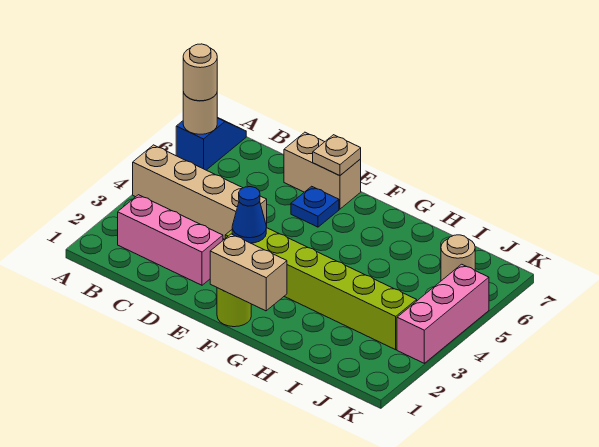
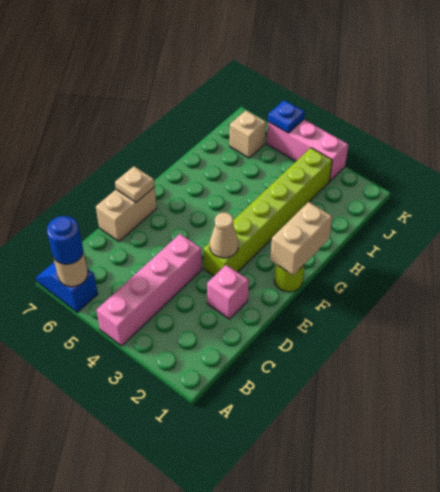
tan 1x4 brick [133,145,267,239] -> pink 1x4 brick [97,234,202,346]
tan 1x1 round brick [183,44,217,101] -> blue 1x1 round brick [47,216,83,264]
pink 1x3 brick [118,195,223,285] -> pink 1x1 brick [207,265,249,319]
blue 1x1 cone [232,187,267,243] -> tan 1x1 cone [210,212,238,258]
blue 1x1 plate [291,186,339,227] -> blue 1x1 plate moved to [268,100,305,133]
tan 1x1 round brick [441,235,475,281] -> tan 1x1 brick [230,110,266,158]

